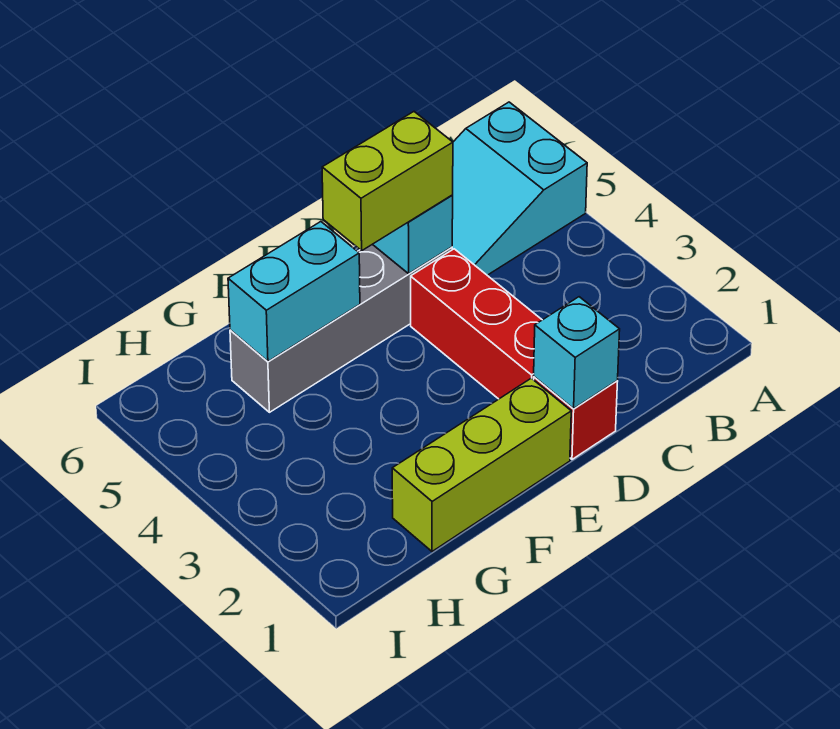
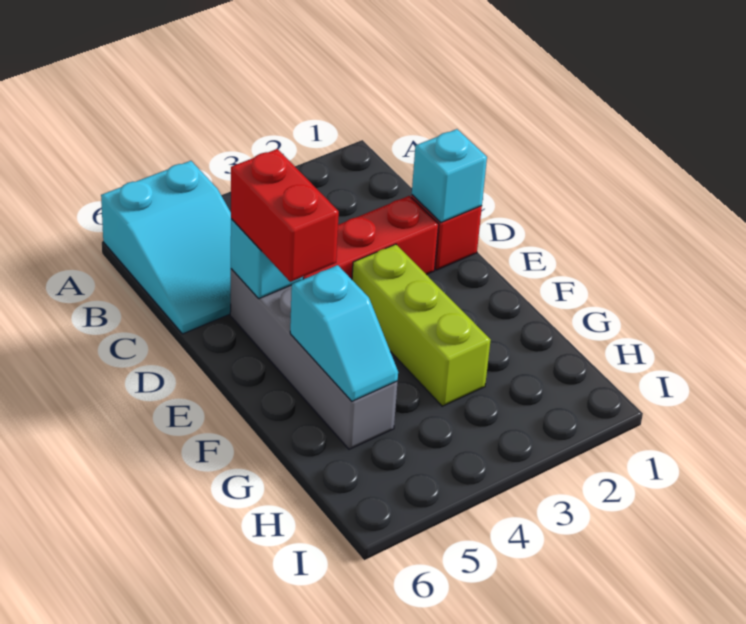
lime 1x2 brick [322,112,453,251] -> red 1x2 brick [231,149,339,282]
lime 1x3 brick [392,378,571,551] -> lime 1x3 brick moved to [352,244,491,406]
cyan 1x2 brick [228,222,360,361] -> cyan 1x2 slope [290,265,398,401]

